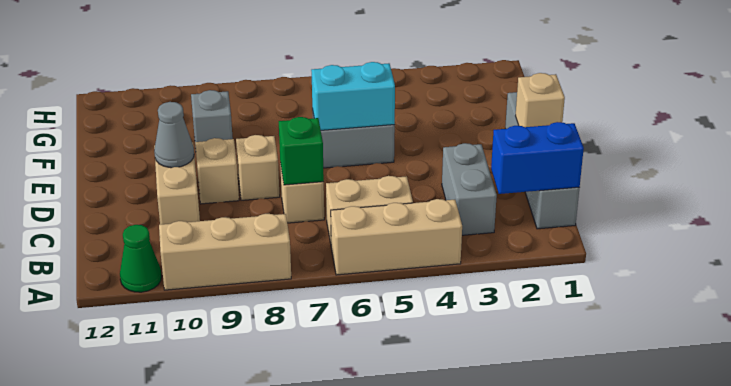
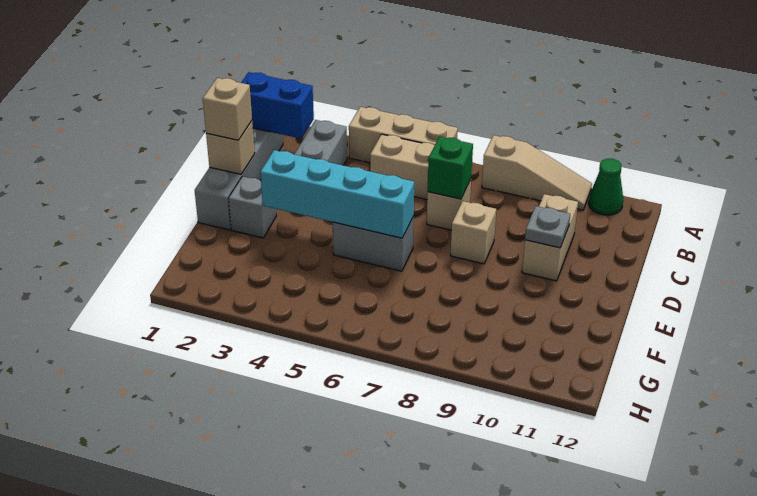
tan 1x3 brick [159,214,291,290] -> tan 1x3 slope [482,135,592,210]
tan 1x1 brick [195,138,239,204] -> tan 1x1 brick moved to [203,78,252,140]
grey 1x1 cone [154,102,194,168] -> grey 1x1 plate [525,206,570,248]
cyan 1x2 brick [311,62,395,130] -> cyan 1x4 brick [260,150,414,238]
grey 1x1 brick [191,90,233,147] -> grey 1x1 brick moved to [228,176,276,238]

